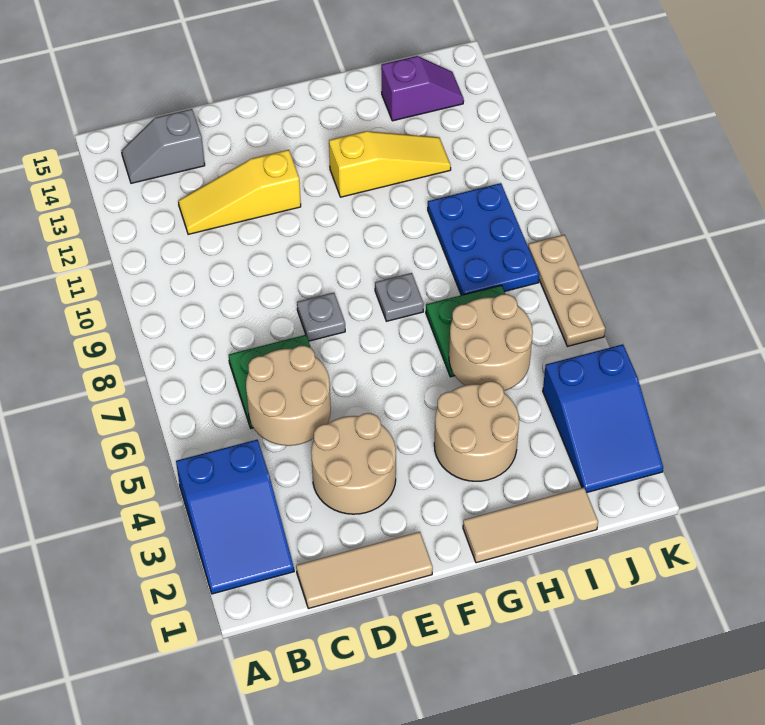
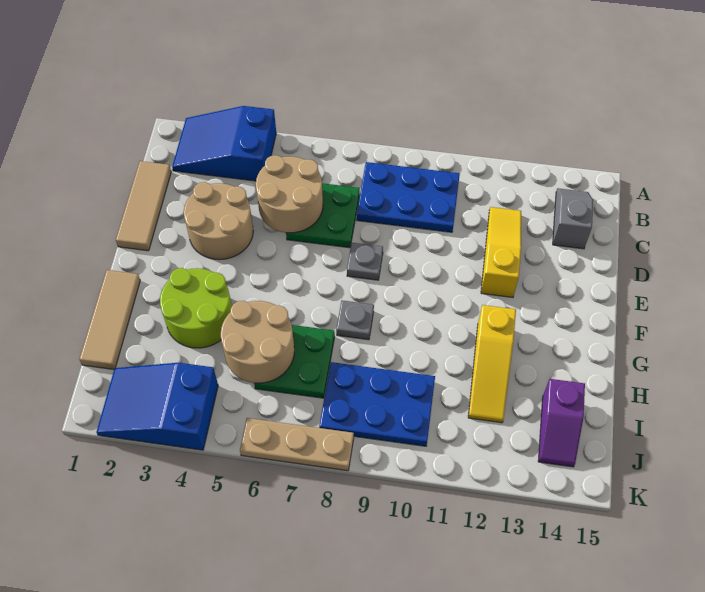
none -> blue 2x3 plate [357,162,460,232]
tan 2x2 round brick [434,381,519,481] -> lime 2x2 round brick [160,268,232,348]

